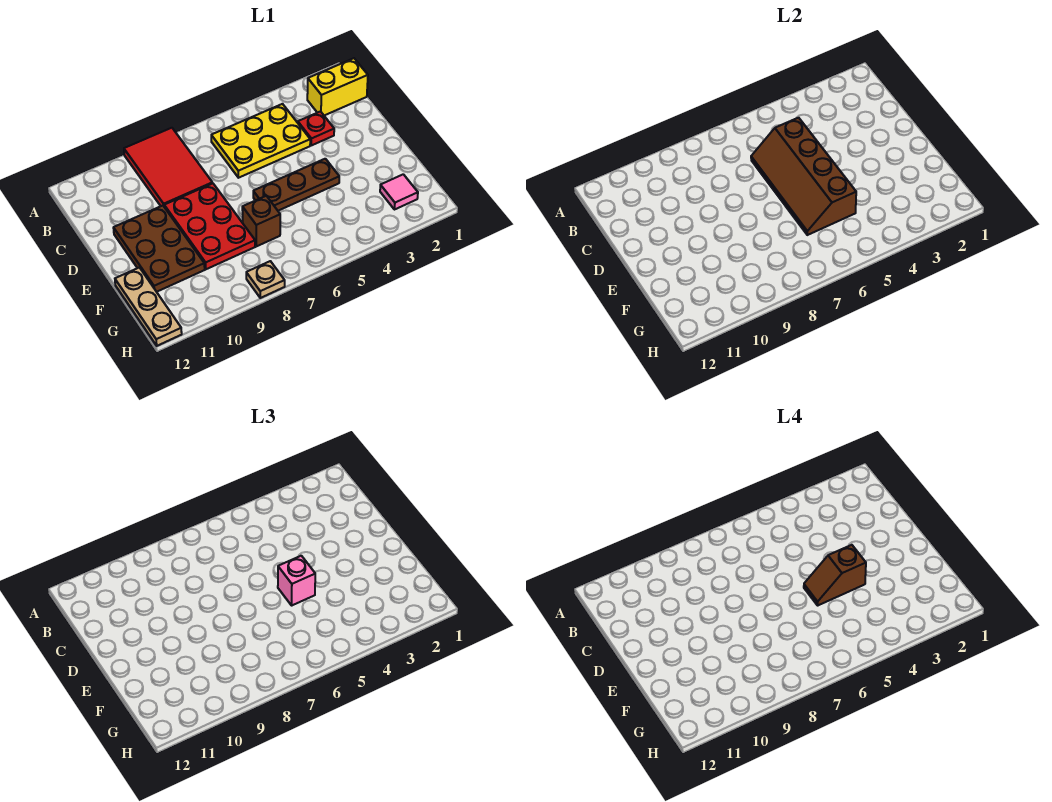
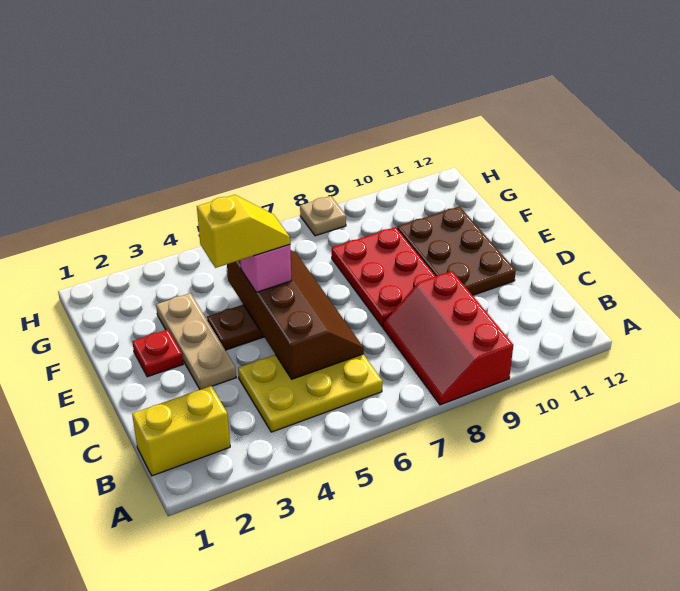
red 2x3 tile [124,128,212,206] -> red 2x3 slope [383,271,513,405]
red 1x1 plate [298,112,334,145] -> red 1x1 plate moved to [132,330,183,377]
brown 1x2 slope [804,545,866,605] -> yellow 1x2 slope [197,195,290,268]
brown 1x1 brick [242,196,280,246] -> none
tan 1x3 plate [115,267,182,346] -> tan 1x3 plate moved to [156,293,236,390]
pink 1x1 tile [380,174,418,210] -> none

